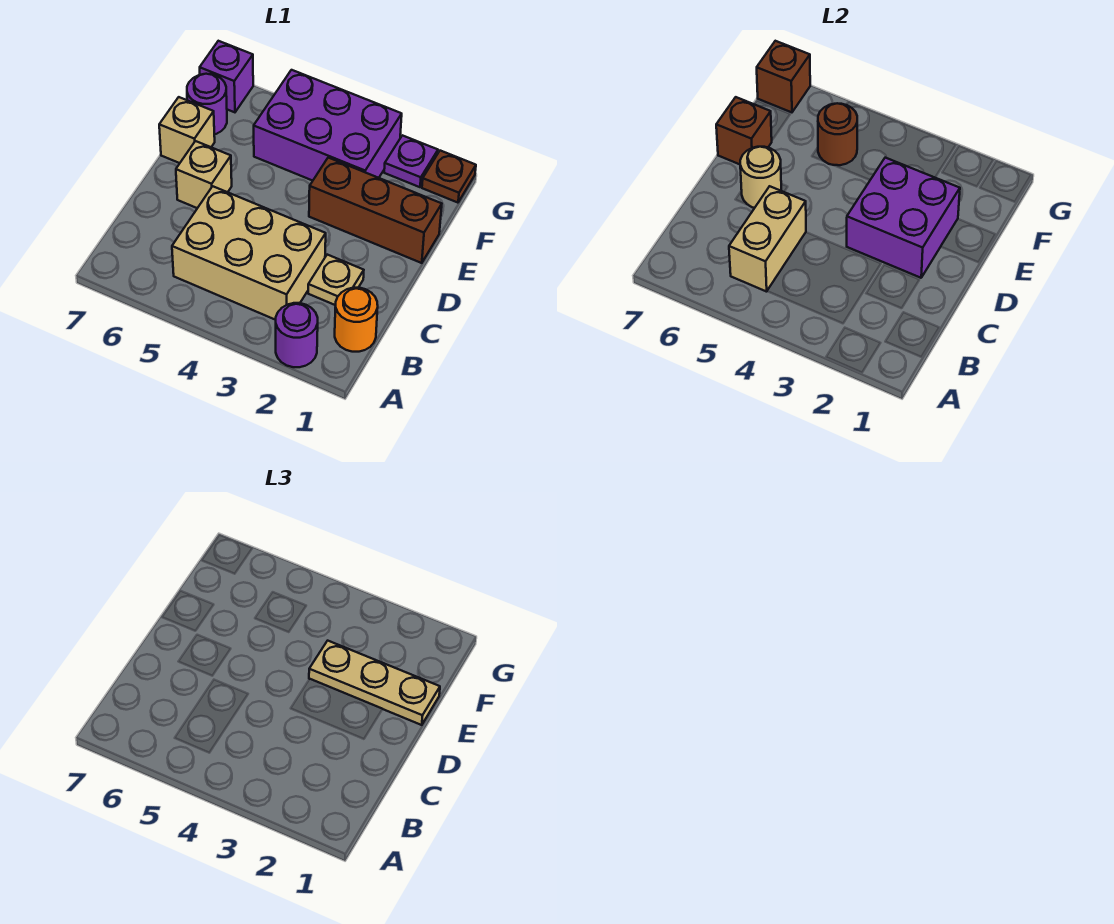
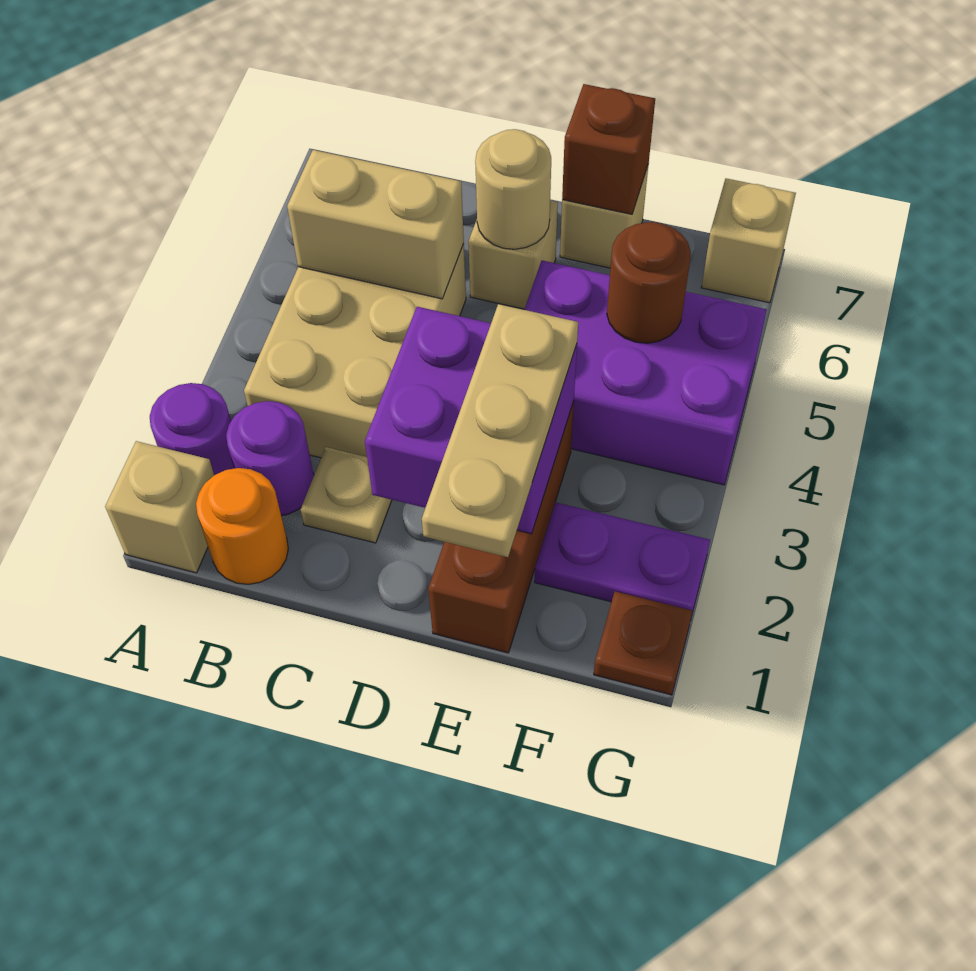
none -> tan 1x1 brick [105,441,214,573]
purple 2x3 brick [254,70,402,181] -> purple 2x3 brick turned to [524,260,766,485]
purple 1x1 round brick [187,74,227,134] -> purple 1x1 round brick moved to [226,401,314,516]
purple 1x1 plate [384,135,438,187] -> purple 1x2 plate [535,502,710,617]
purple 1x1 brick [200,41,253,112] -> tan 1x1 brick [701,178,796,303]
brown 1x1 brick [757,41,810,112] -> none

